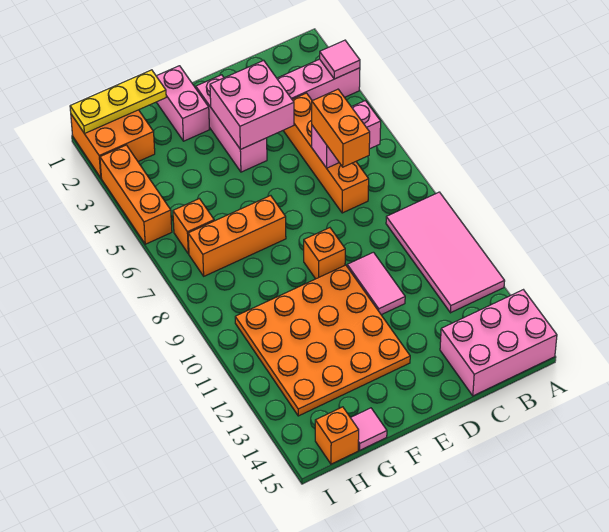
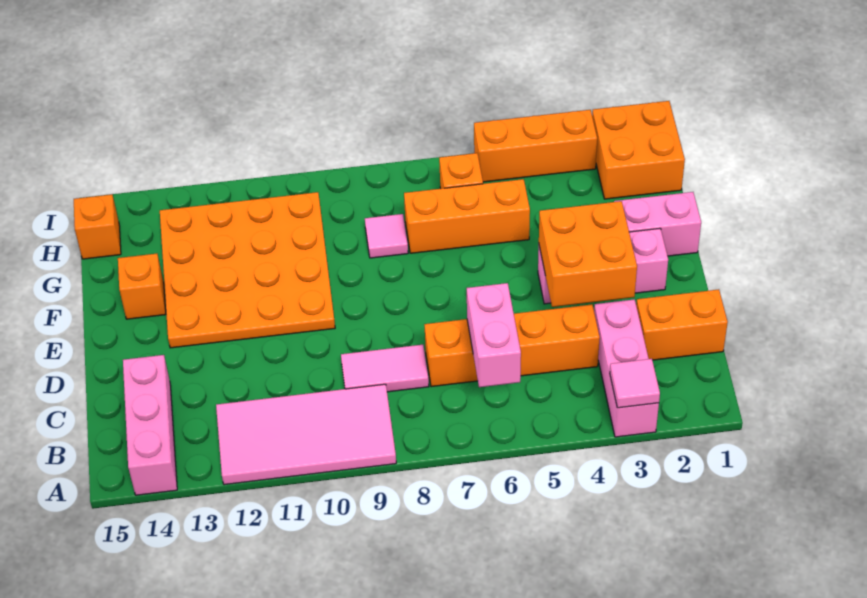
pink 2x3 brick [440,290,557,396] -> pink 1x3 brick [123,355,177,495]
orange 1x2 brick [312,89,370,167] -> orange 1x2 brick moved to [636,289,728,360]
pink 2x2 brick [210,60,294,149] -> orange 2x2 brick [539,201,637,307]
pink 1x2 tile [347,252,405,315] -> pink 1x2 tile moved to [341,345,429,392]
orange 1x1 brick [304,228,345,279] -> orange 1x1 brick moved to [118,254,166,319]
orange 1x3 brick [188,196,286,276] -> orange 1x3 brick turned to [404,179,530,253]
yellow 1x3 plate [70,70,166,134] -> none
pink 1x1 tile [351,408,387,450] -> pink 1x1 tile moved to [365,214,408,258]

